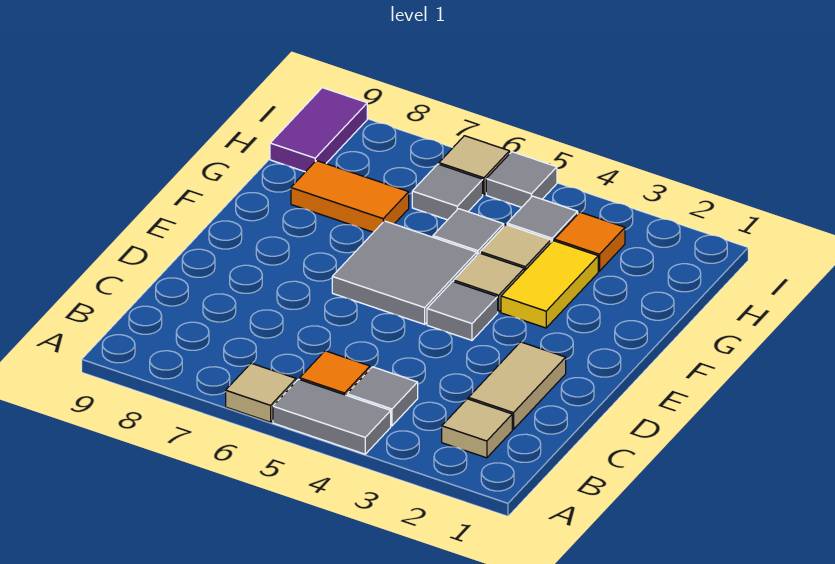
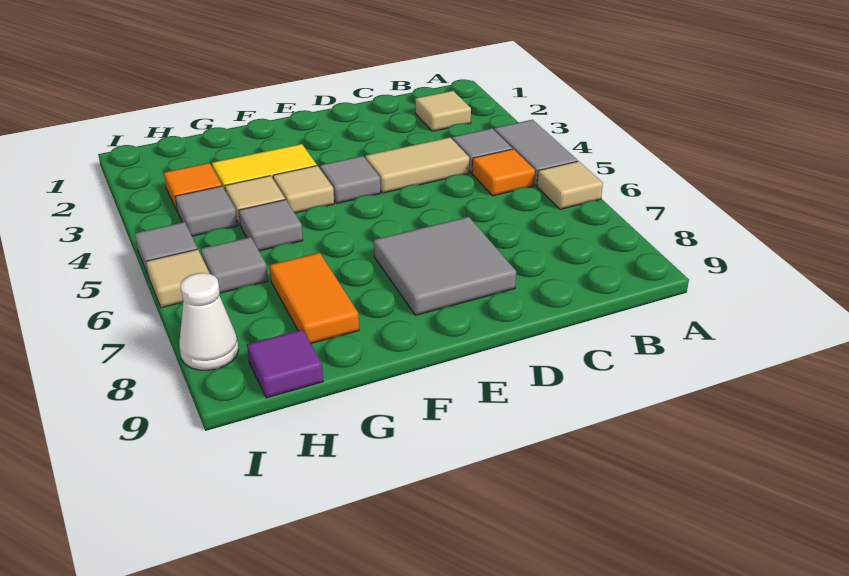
tan 1x2 tile [468,342,566,429] -> tan 1x2 tile moved to [365,137,469,193]
grey 2x2 tile [332,221,477,324] -> grey 2x2 tile moved to [374,217,516,315]
purple 1x2 tile [270,88,367,172] -> purple 1x1 tile [247,329,323,398]
none -> white 1x1 cone [179,273,239,370]

